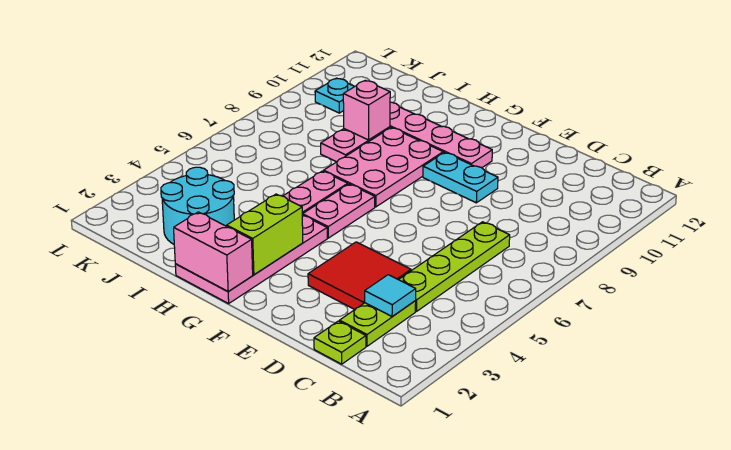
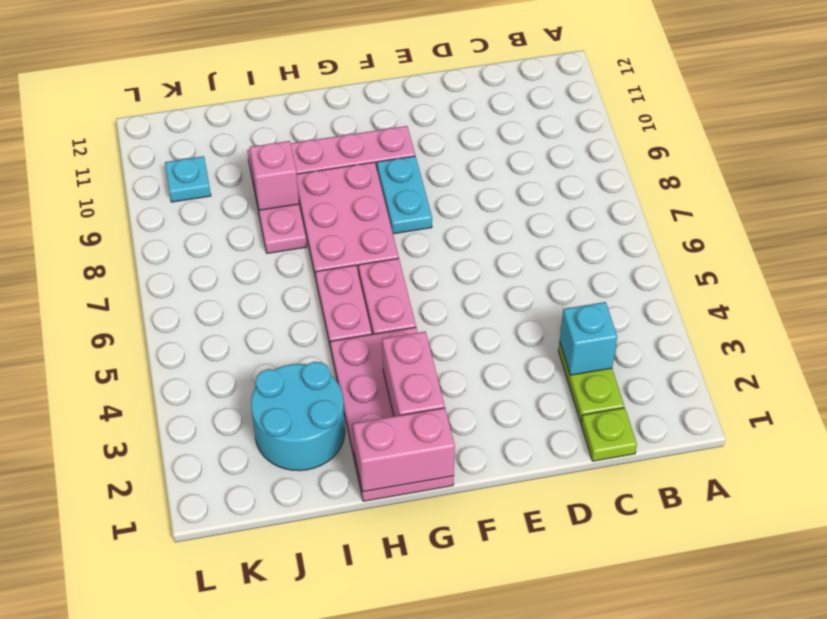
cyan 1x1 tile [365,275,416,316] -> cyan 1x1 brick [560,302,617,375]
lime 1x4 plate [399,222,510,311] -> none
red 2x2 tile [308,242,411,309] -> none
cyan 1x2 plate [423,152,498,203] -> cyan 1x2 plate turned to [377,156,432,234]
lime 1x2 brick [227,194,303,275] -> pink 1x2 brick [382,331,445,416]

